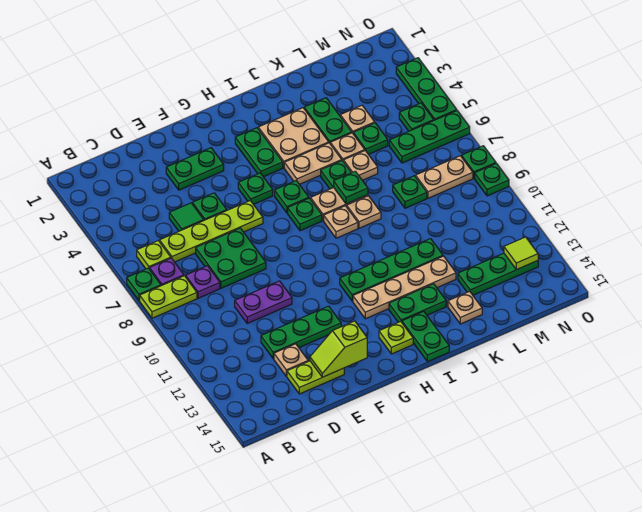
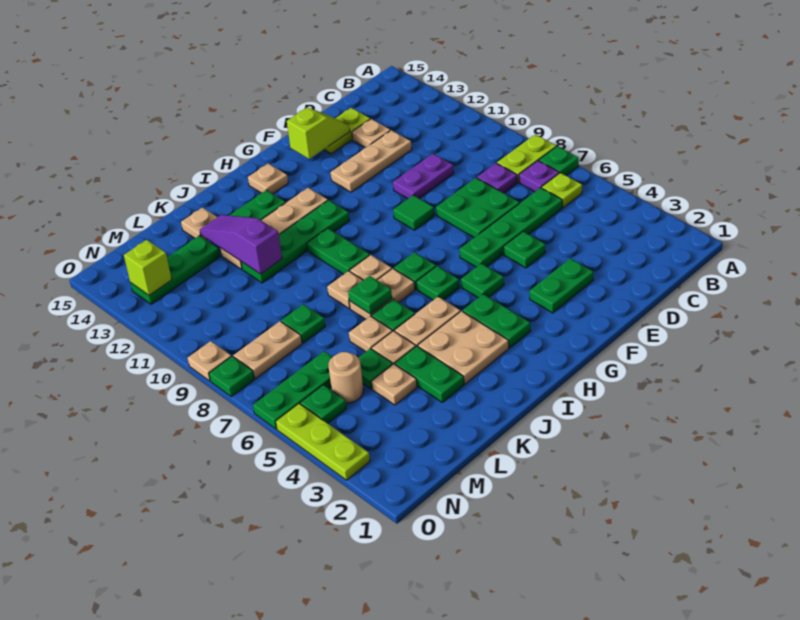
lime 1x4 plate [160,201,263,262] -> green 1x4 plate [459,188,563,267]
green 1x1 tile [169,203,204,231] -> green 1x1 tile moved to [393,195,434,230]
green 1x3 plate [261,306,341,359] -> tan 1x3 plate [331,130,412,192]
lime 1x1 plate [379,321,413,354] -> tan 1x1 plate [248,163,288,194]
green 1x2 plate [402,311,449,362] -> green 1x2 plate moved to [307,228,370,274]
none -> purple 1x3 slope [200,215,282,274]
none -> tan 1x1 round brick [329,352,363,403]
lime 1x1 tile [504,237,538,270] -> lime 1x1 brick [124,240,172,295]
green 1x3 plate [396,58,457,120] -> lime 1x3 plate [276,404,370,480]
green 1x1 plate [475,163,509,196] -> tan 1x1 plate [188,341,231,381]

